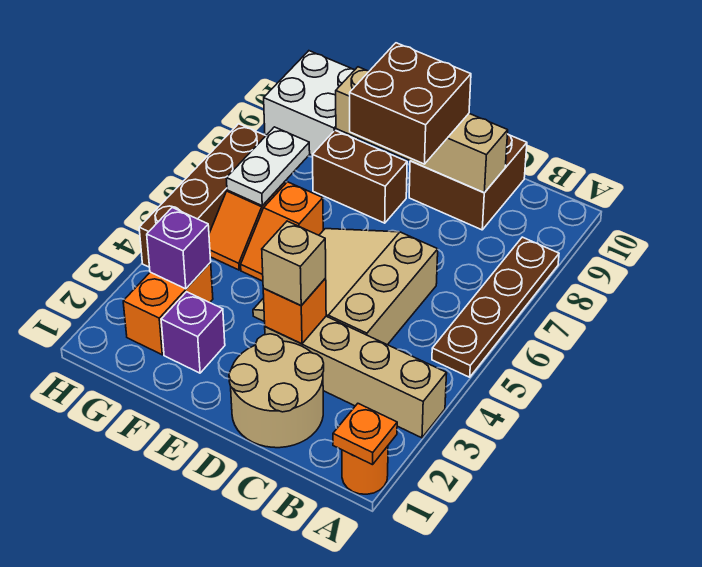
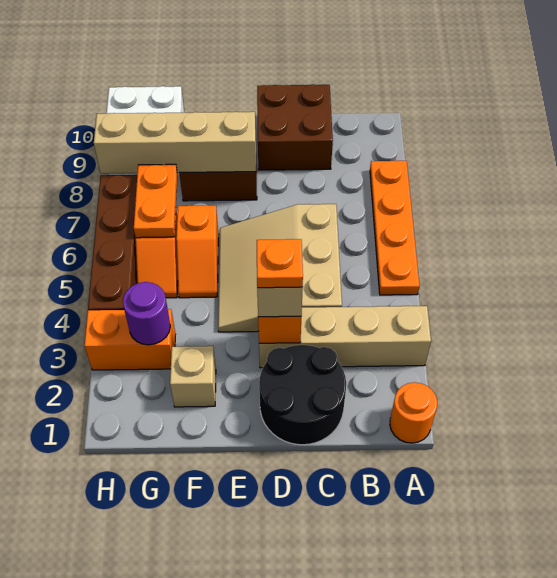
orange 1x1 plate [333,404,397,465] -> orange 1x1 plate moved to [257,239,303,288]
brown 1x4 plate [432,237,559,377] -> orange 1x4 plate [370,161,419,295]
tan 2x2 round brick [229,334,324,448] -> black 2x2 round brick [259,345,346,445]
tan 1x4 brick [336,67,508,193] -> tan 1x4 brick moved to [94,112,256,173]
brown 2x2 brick [350,43,471,164] -> none
purple 1x1 brick [161,292,225,373] -> tan 1x1 brick [170,346,216,407]
orange 1x2 brick [123,263,213,355] -> orange 1x2 brick turned to [84,309,175,370]
purple 1x1 brick [147,208,211,289] -> purple 1x1 round brick [123,282,170,345]
white 1x2 plate [226,127,310,206] -> orange 1x2 plate [134,164,177,238]

